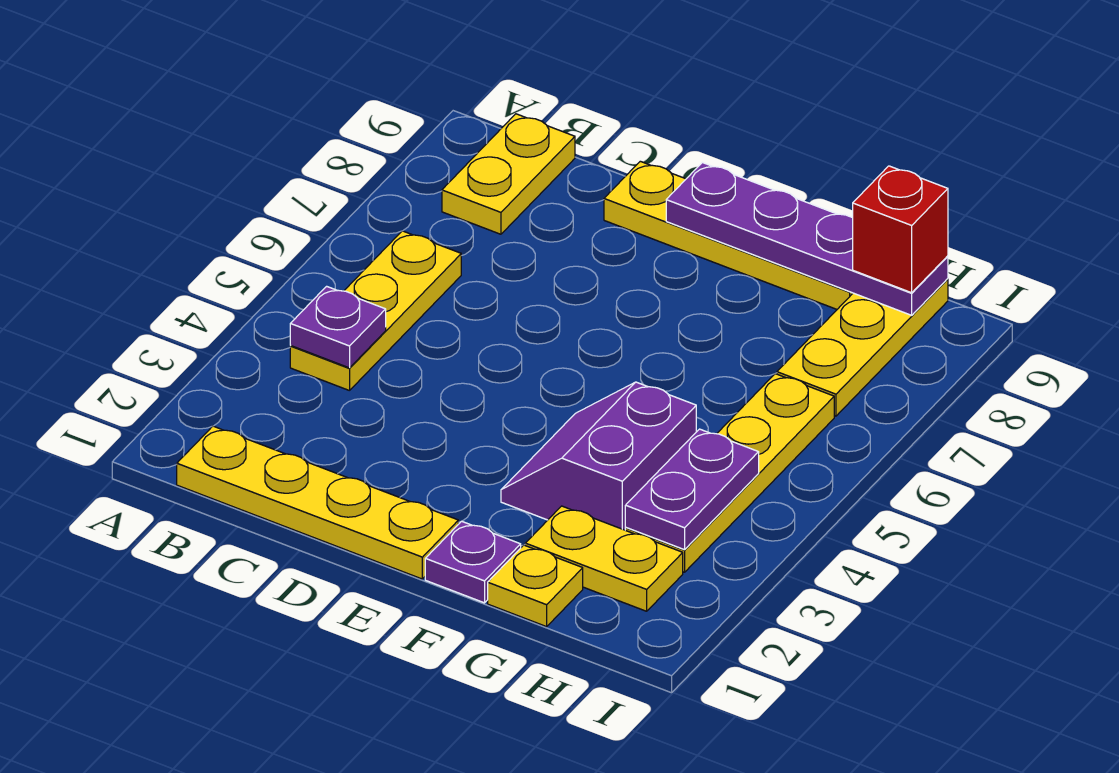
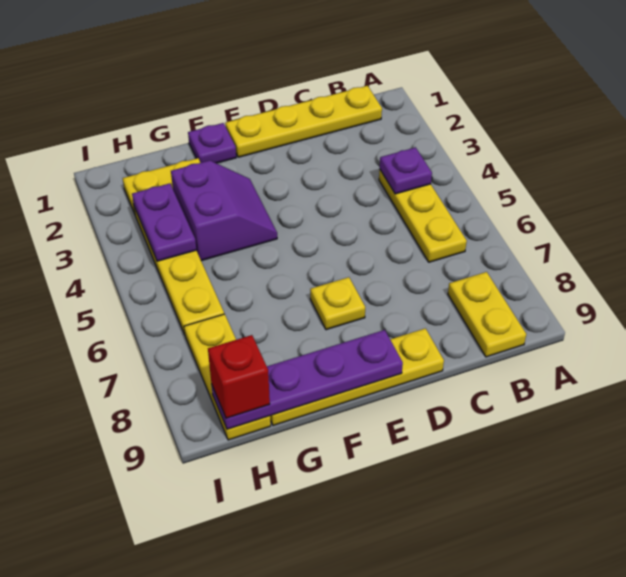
yellow 1x1 plate [488,545,583,627] -> yellow 1x1 plate moved to [310,277,365,330]

